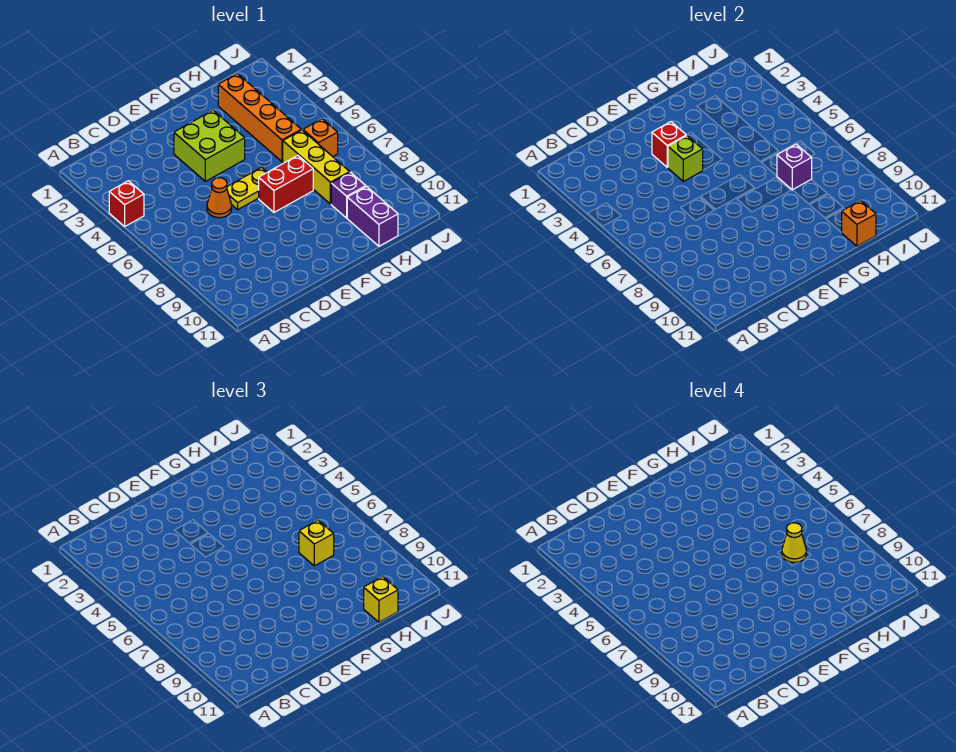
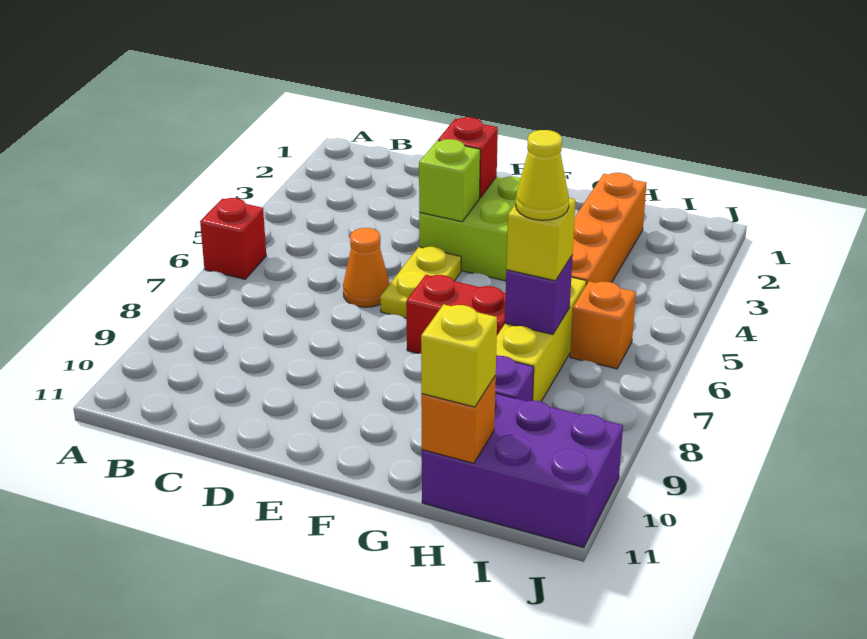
red 1x1 brick [109,181,144,226] -> red 1x1 brick moved to [200,198,266,279]
yellow 1x2 plate [227,167,267,209] -> yellow 1x2 plate turned to [380,247,461,318]
purple 1x2 brick [347,186,398,246] -> purple 2x3 brick [422,393,623,548]

